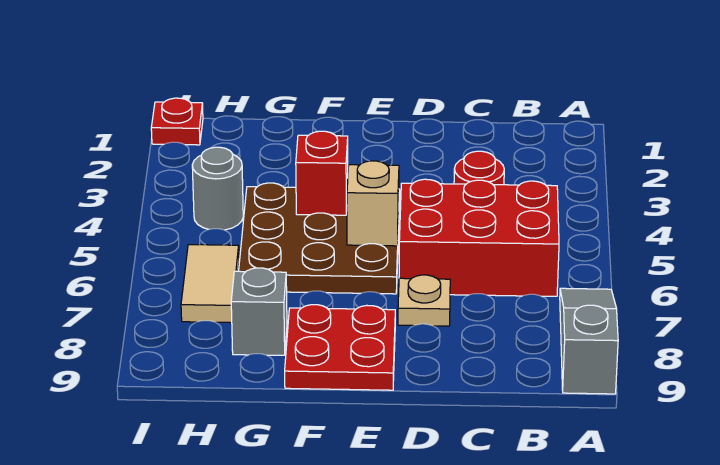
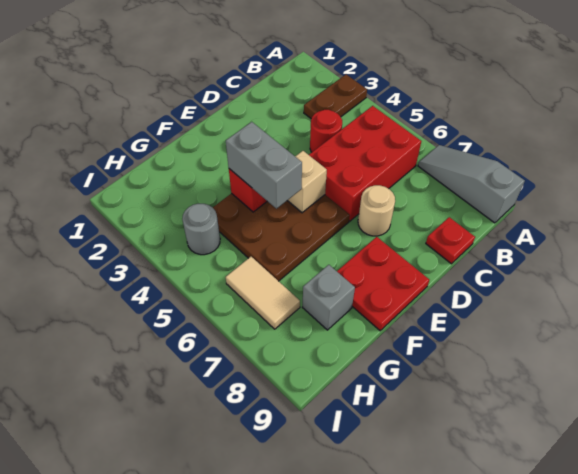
none -> brown 1x2 plate [304,75,367,118]
tan 1x1 plate [398,275,450,326] -> tan 1x1 round brick [358,185,395,236]
none -> grey 1x2 brick [226,122,302,209]
red 1x1 plate [151,98,203,145] -> red 1x1 plate moved to [426,217,475,264]

